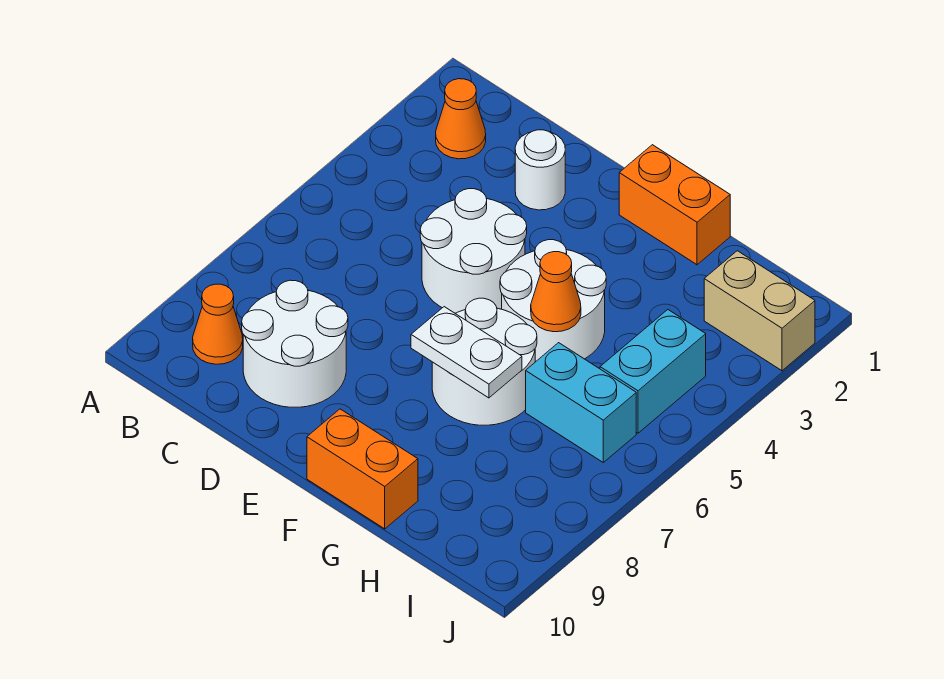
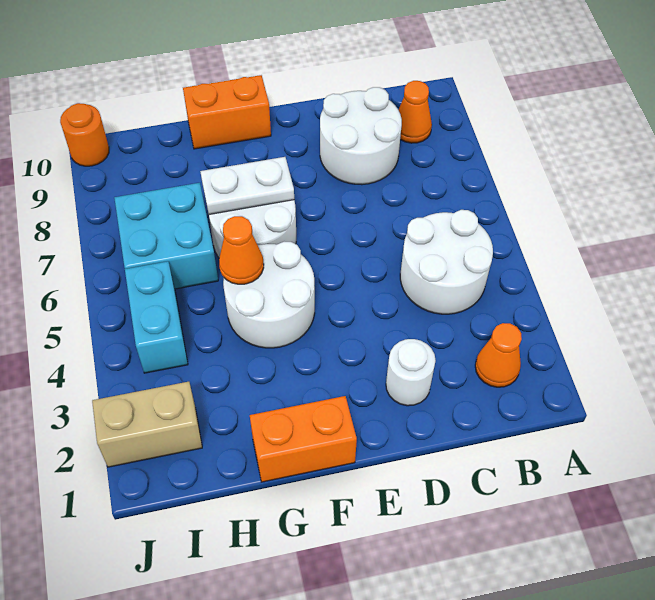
white 2x2 round brick [420,189,527,313] -> white 2x2 round brick moved to [400,210,493,314]
cyan 1x2 brick [526,343,636,462] -> cyan 2x2 brick [114,183,218,289]
none -> orange 1x1 round brick [60,103,109,166]

